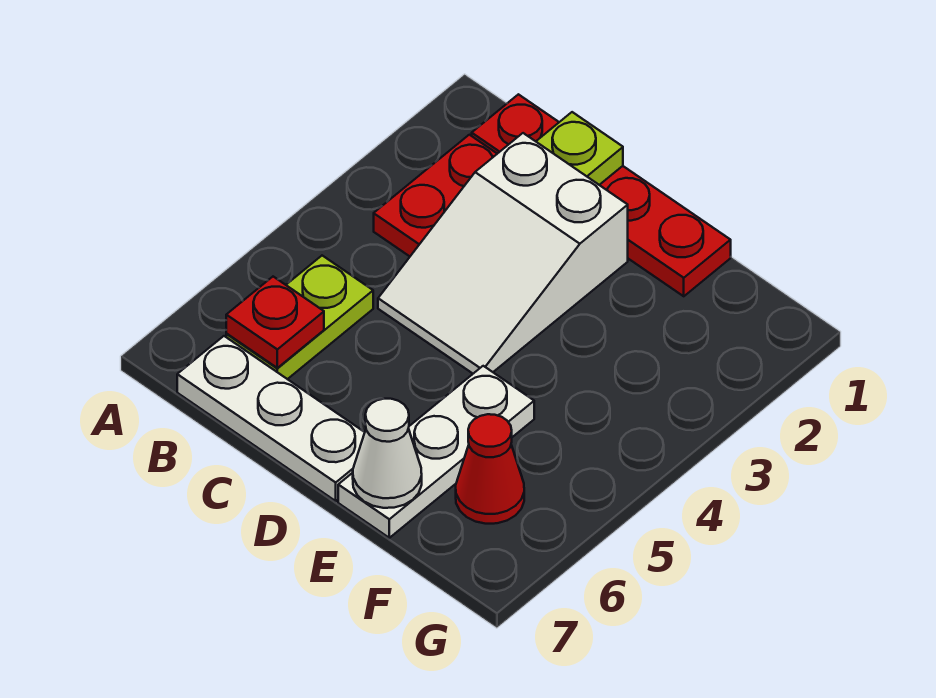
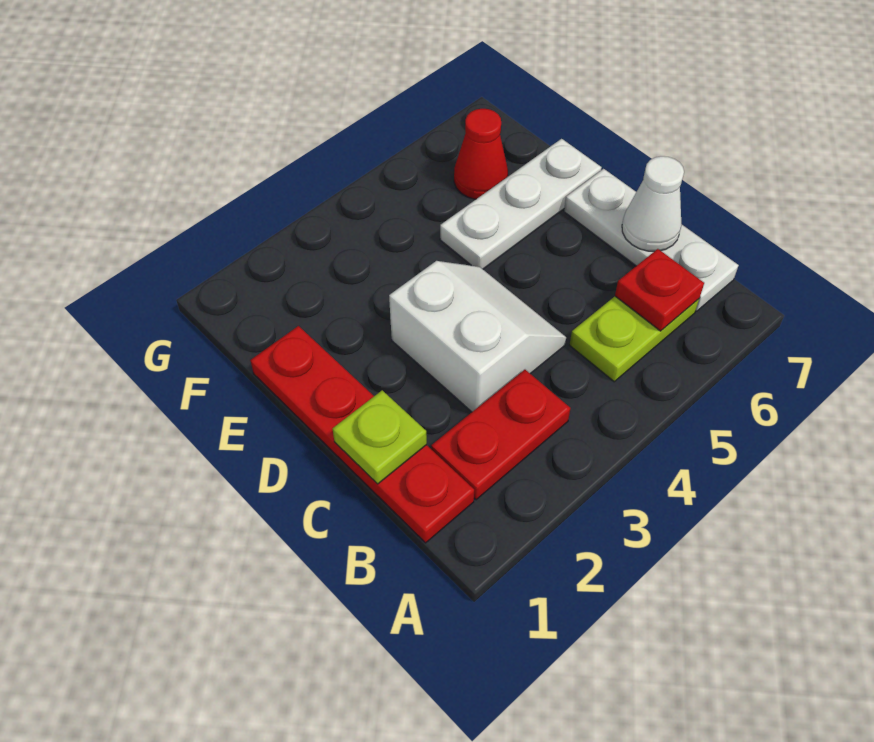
white 2x3 slope [378,133,628,374] -> white 2x2 slope [389,261,566,412]
white 1x1 cone [353,399,422,508] -> white 1x1 cone moved to [622,156,684,251]

